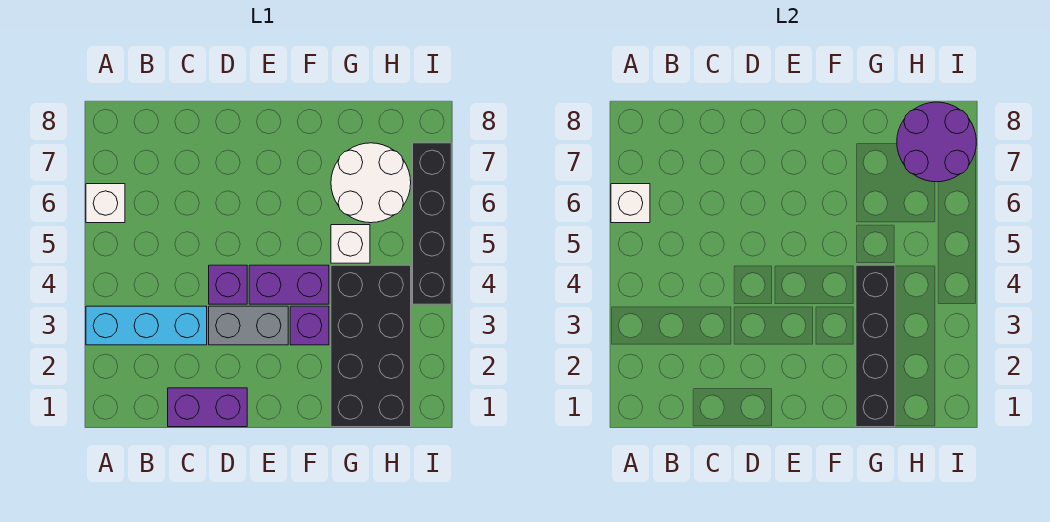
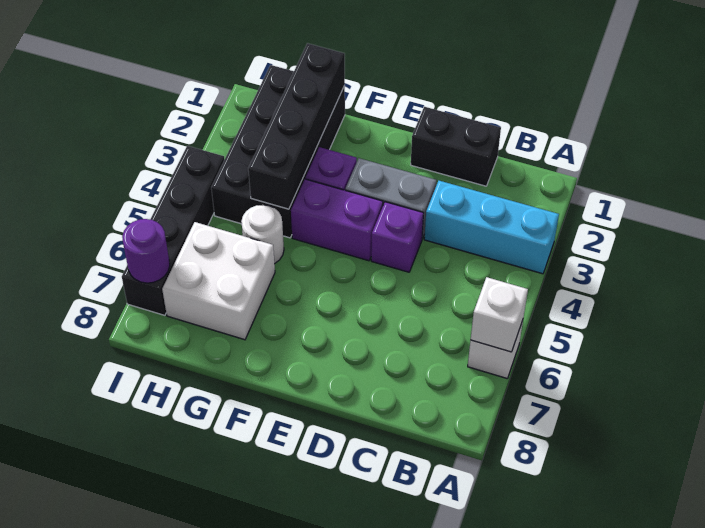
purple 1x2 brick [168,388,247,427] -> black 1x2 brick [411,107,501,186]
white 1x1 brick [331,225,370,263] -> white 1x1 round brick [241,205,284,264]
white 2x2 round brick [331,143,411,223] -> white 2x2 brick [162,222,275,340]
purple 2x2 round brick [897,102,976,182] -> purple 1x1 round brick [122,219,170,283]

